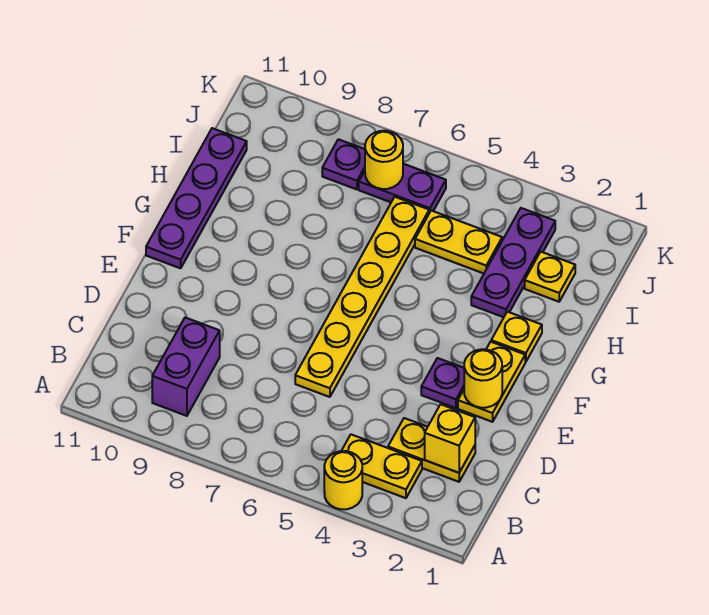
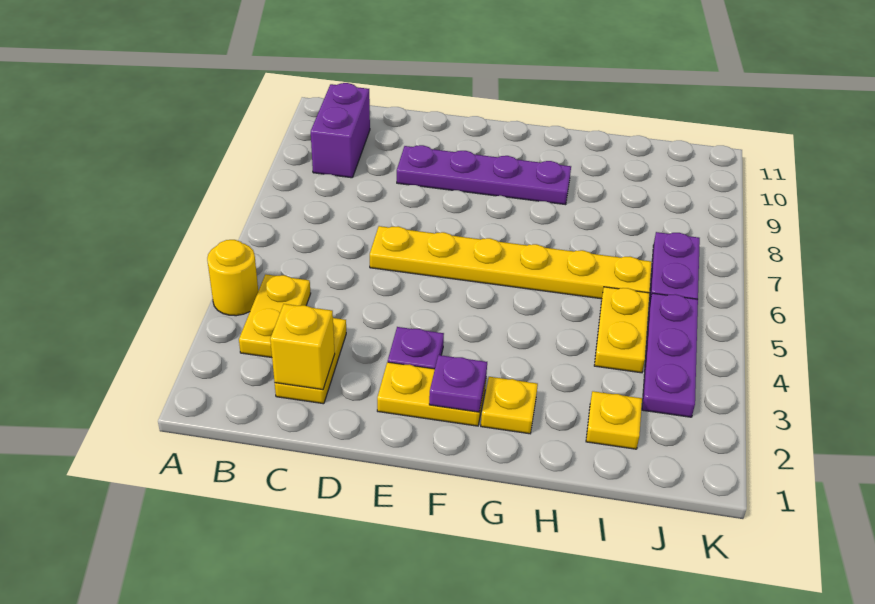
purple 1x2 brick [152,318,220,416] -> purple 1x2 brick turned to [311,83,370,178]
yellow 1x1 round brick [464,349,502,408] -> none
purple 1x4 plate [146,128,247,268] -> purple 1x4 plate moved to [397,145,571,205]
purple 1x3 plate [471,208,555,317] -> purple 1x3 plate turned to [642,293,698,417]
yellow 1x1 round brick [365,131,403,189] -> none
purple 1x1 plate [322,139,365,189] -> purple 1x1 plate moved to [429,355,487,412]

